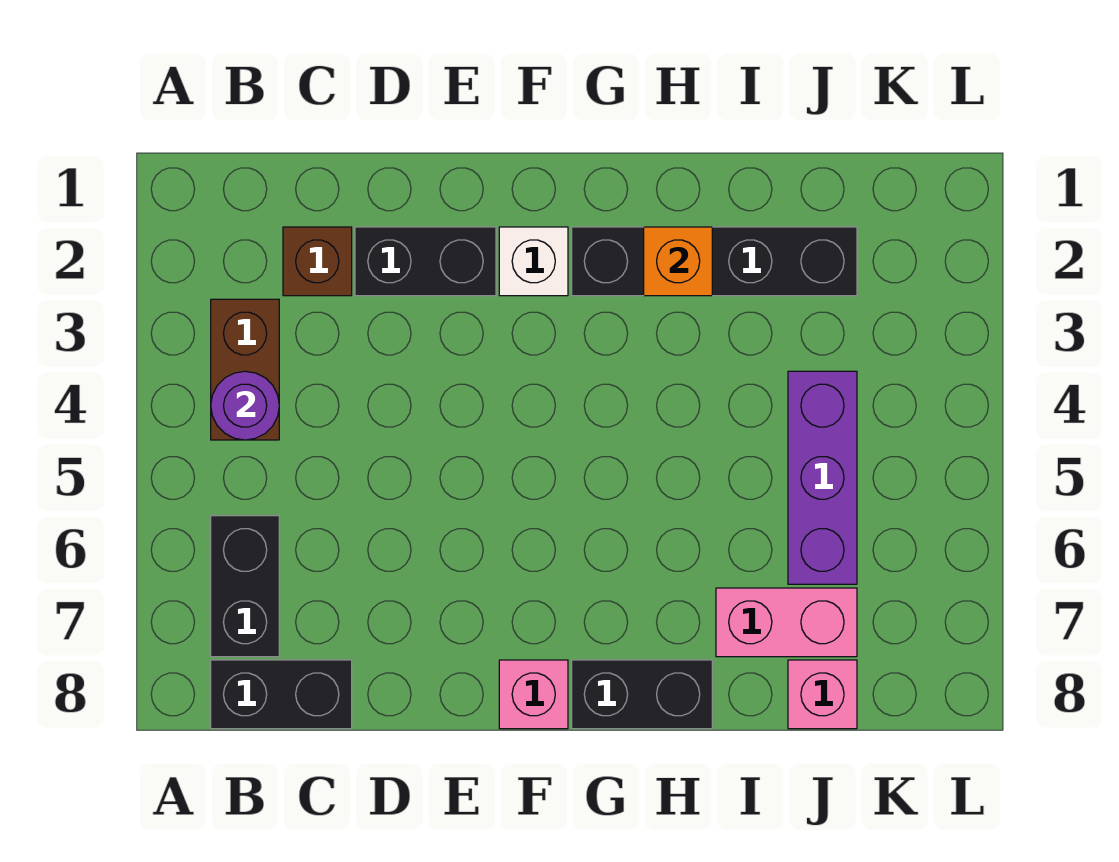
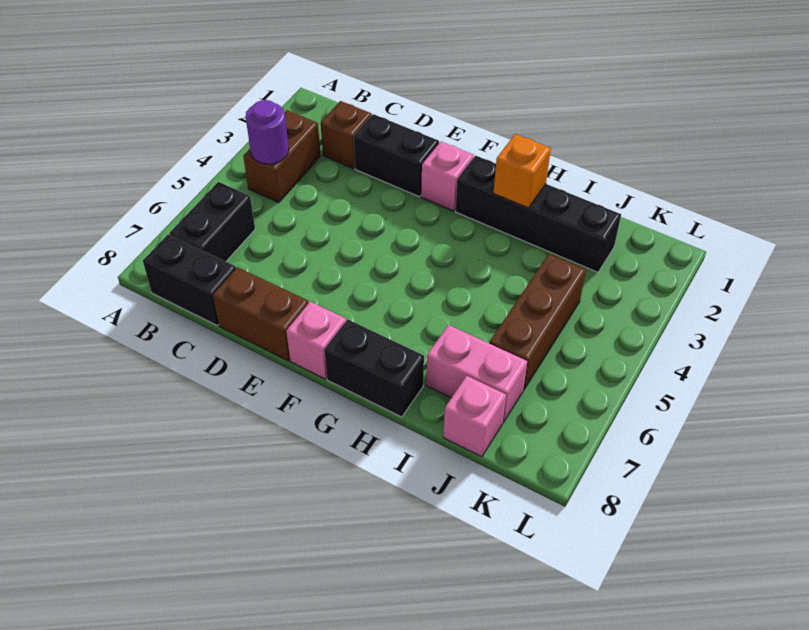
none -> brown 1x2 brick [213,267,308,361]
white 1x1 brick [499,227,568,296] -> pink 1x1 brick [421,142,474,211]
purple 1x3 brick [788,371,857,584] -> brown 1x3 brick [489,254,586,390]

